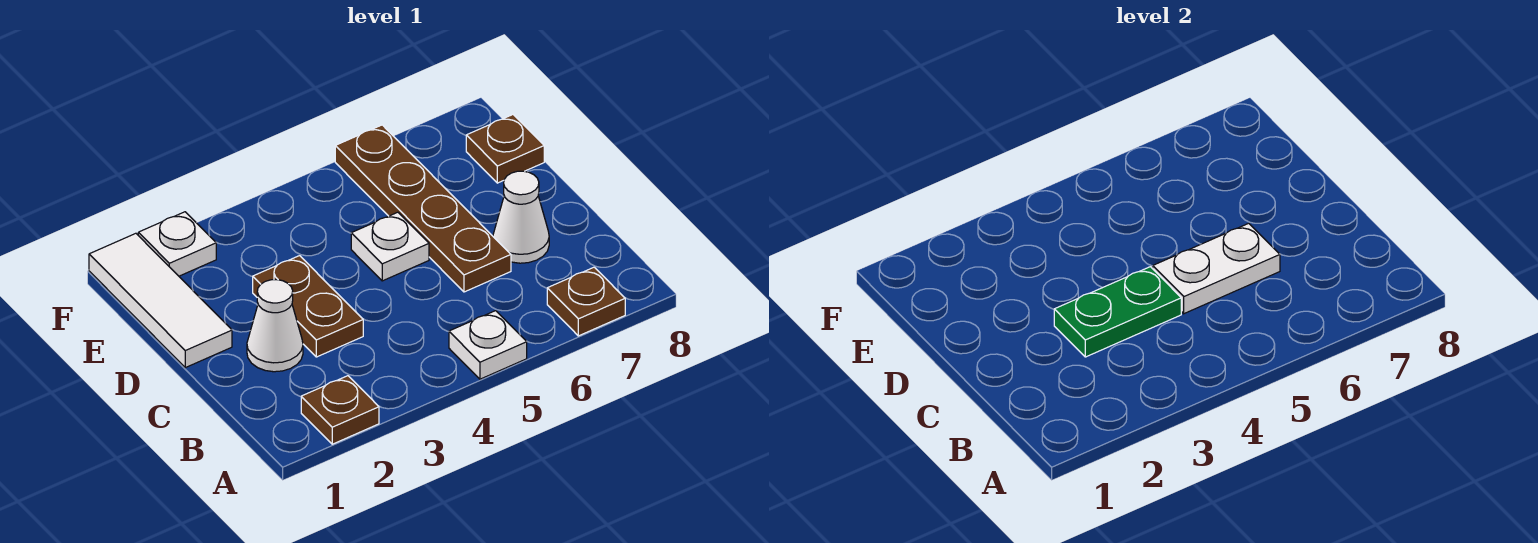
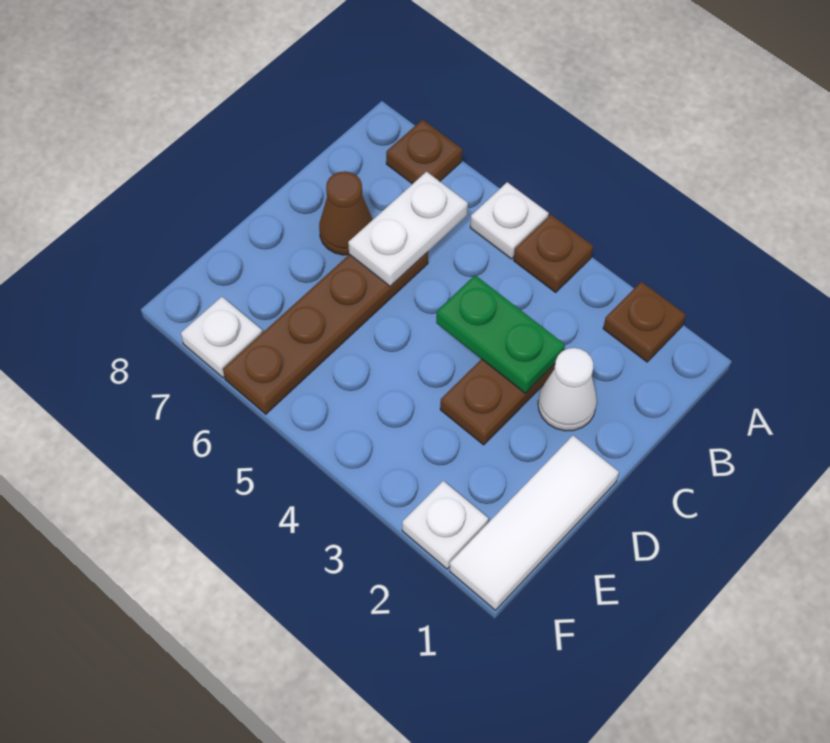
white 1x2 plate [1153,223,1280,314] -> white 1x2 plate turned to [348,172,468,286]
white 1x1 cone [493,171,549,263] -> brown 1x1 cone [319,171,373,255]
white 1x1 plate [351,212,429,281] -> white 1x1 plate moved to [181,297,262,378]
brown 1x1 plate [466,115,544,183] -> brown 1x1 plate moved to [514,215,593,292]

